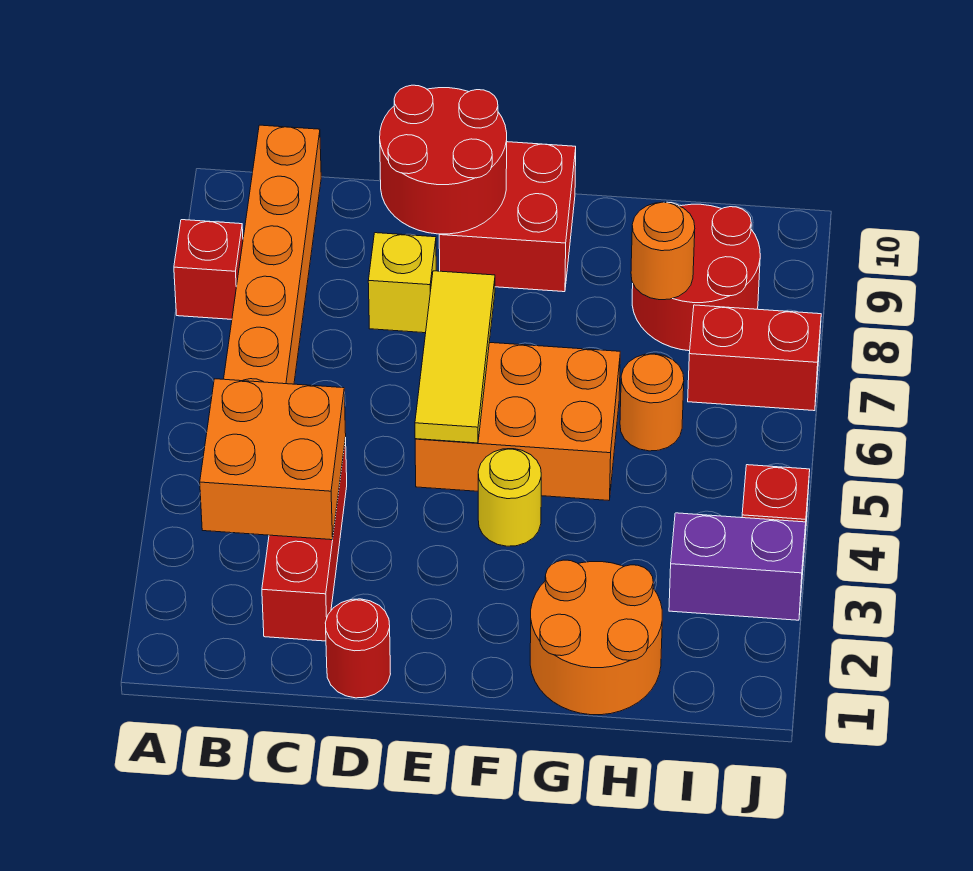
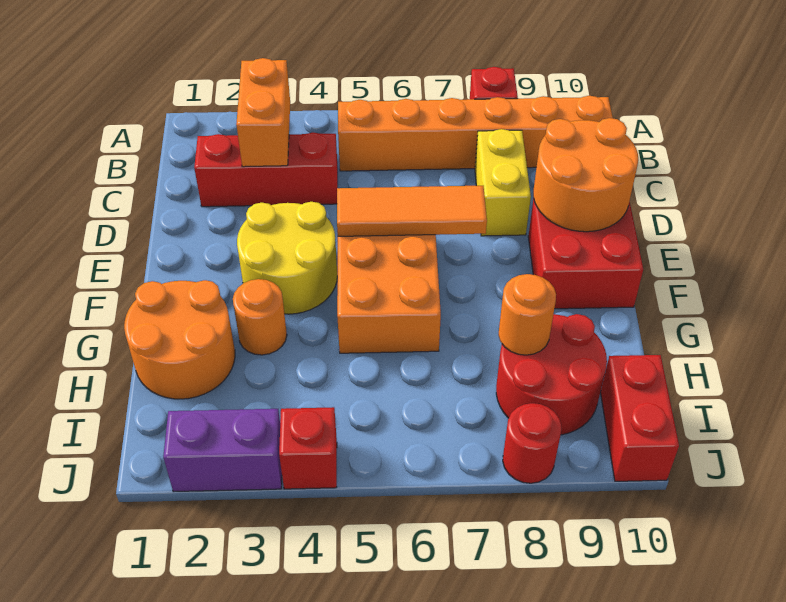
orange 2x2 brick [200,379,346,540] -> orange 1x2 brick [236,58,290,167]
red 1x1 round brick [325,599,390,698] -> red 1x1 round brick moved to [503,403,561,483]
yellow 1x1 brick [368,233,436,333] -> yellow 1x2 brick [475,129,531,236]
red 2x2 round brick [380,85,507,234] -> orange 2x2 round brick [533,118,638,232]
yellow 1x3 tile [415,271,495,443] -> orange 1x3 tile [337,185,487,236]
yellow 1x1 round brick [478,449,541,546] -> yellow 2x2 round brick [237,202,337,314]
orange 1x1 round brick [620,354,684,451] -> orange 1x1 round brick moved to [233,279,287,355]
purple 1x2 brick [669,513,806,620] -> purple 1x2 brick turned to [163,409,282,492]
red 1x2 brick [688,305,821,411] -> red 1x2 brick moved to [600,355,679,481]

